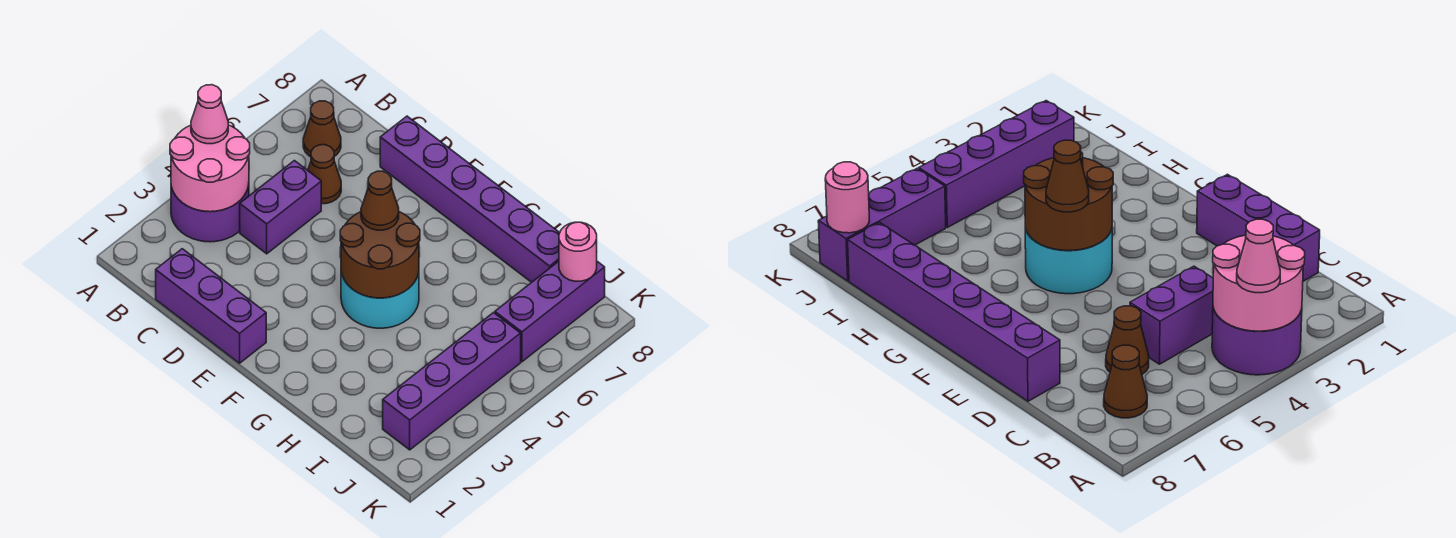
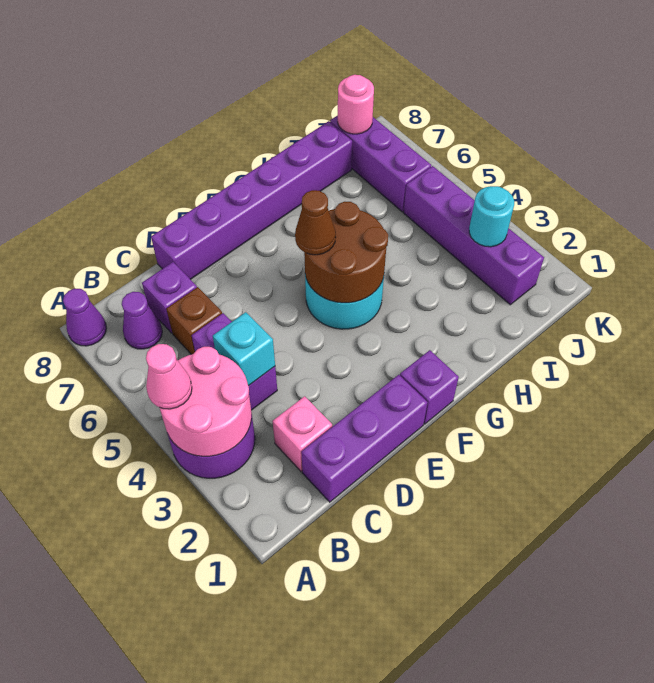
none -> purple 1x1 cone [63,289,106,346]
brown 1x1 cone [303,101,341,157] -> purple 1x1 cone [122,292,162,349]
none -> pink 1x1 brick [273,396,332,472]
none -> cyan 1x1 brick [213,312,275,386]
brown 1x1 cone [308,145,341,204] -> brown 1x1 brick [166,287,222,354]
none -> purple 1x1 brick [142,262,197,333]
none -> purple 1x1 brick [400,350,459,424]
none -> cyan 1x1 round brick [469,186,514,247]

